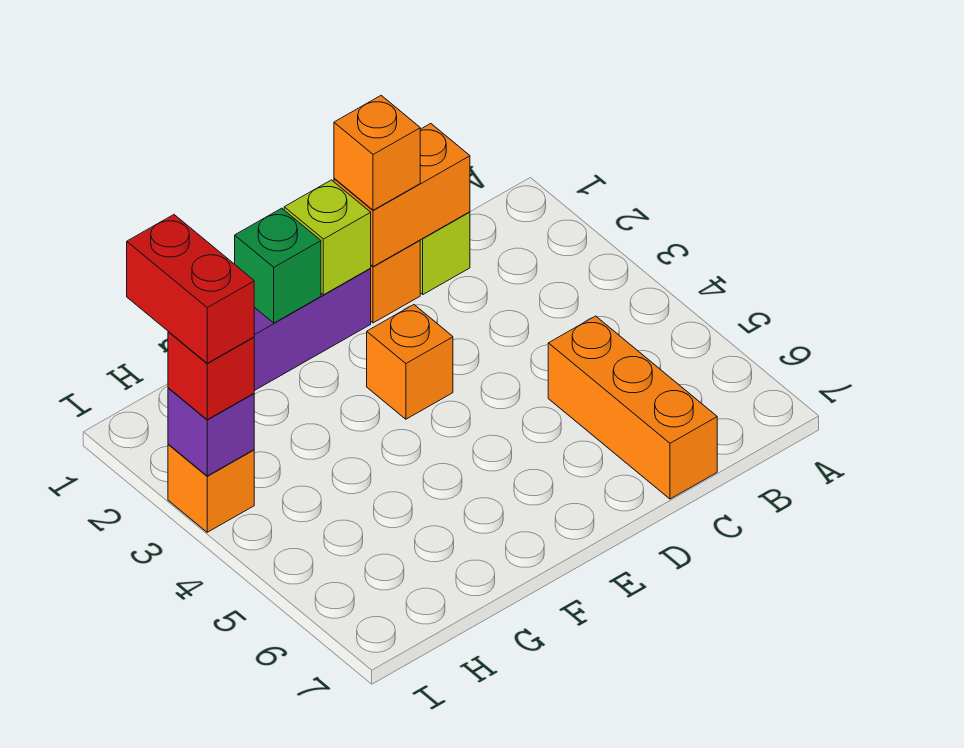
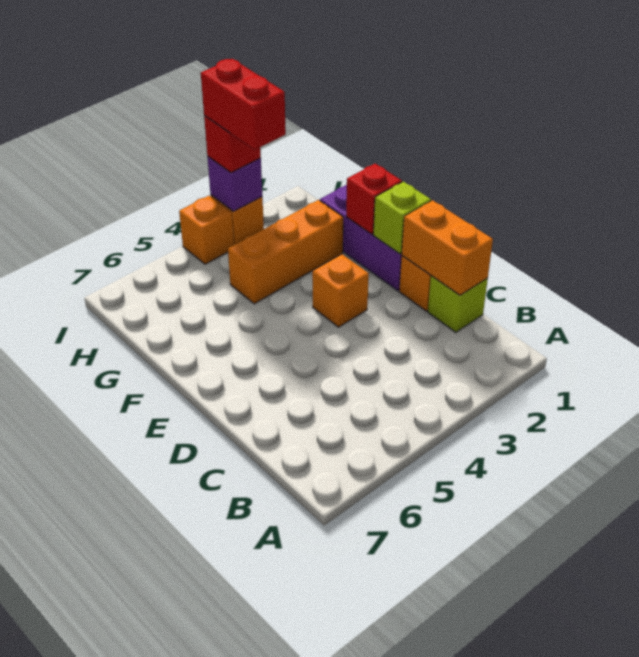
orange 1x3 brick [548,316,717,499] -> orange 1x3 brick moved to [228,200,343,304]
orange 1x1 brick [334,96,420,210] -> orange 1x1 brick moved to [179,196,234,264]
green 1x1 brick [235,208,321,323] -> red 1x1 brick [346,164,402,234]
red 1x2 brick [127,215,254,363] -> red 1x2 brick turned to [201,59,286,150]

